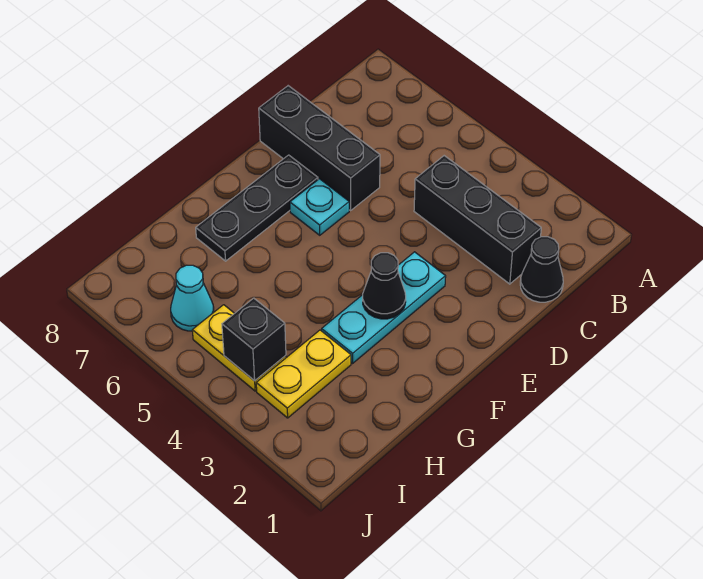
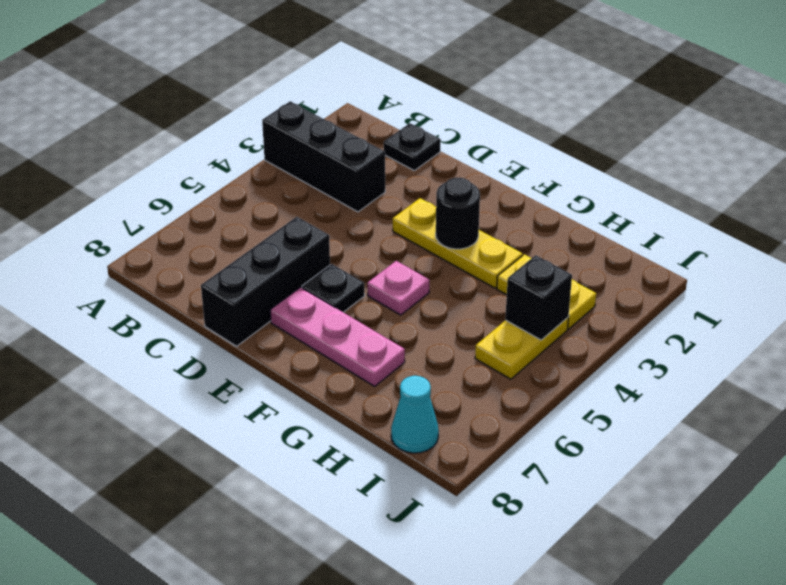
black 1x1 cone [520,237,563,302] -> black 1x1 plate [384,123,441,171]
black 1x3 brick [414,156,541,284] -> black 1x3 brick turned to [262,101,385,212]
cyan 1x3 plate [322,252,446,363] -> yellow 1x3 plate [393,198,523,288]
cyan 1x1 plate [290,179,349,235] -> black 1x1 plate [302,264,365,312]
black 1x3 plate [196,155,318,261] -> pink 1x3 plate [270,287,405,386]
black 1x1 cone [363,253,406,319] -> black 1x1 round brick [436,178,480,249]
none -> pink 1x1 plate [367,261,429,315]
cyan 1x1 cone [171,265,214,331] -> cyan 1x1 cone moved to [391,376,439,453]

